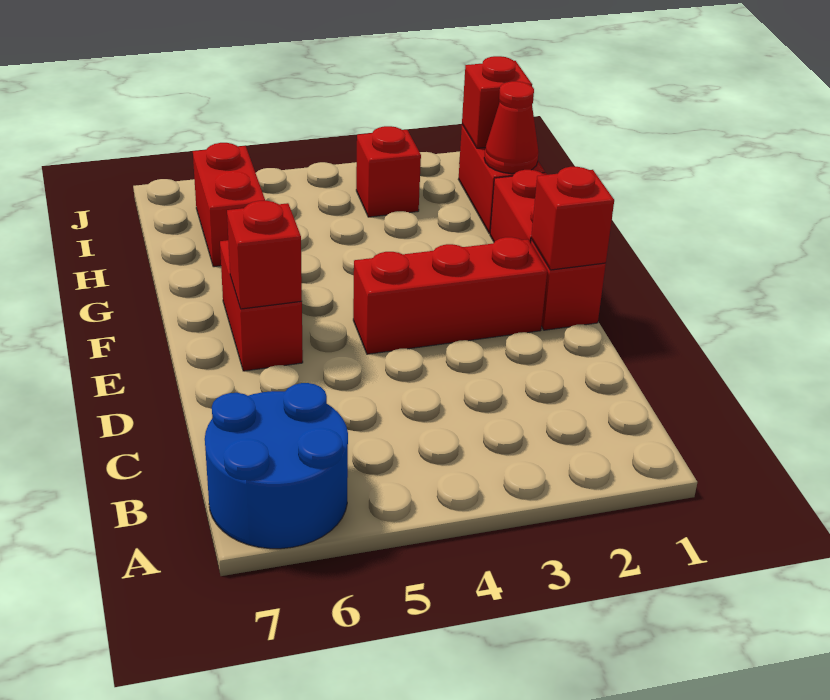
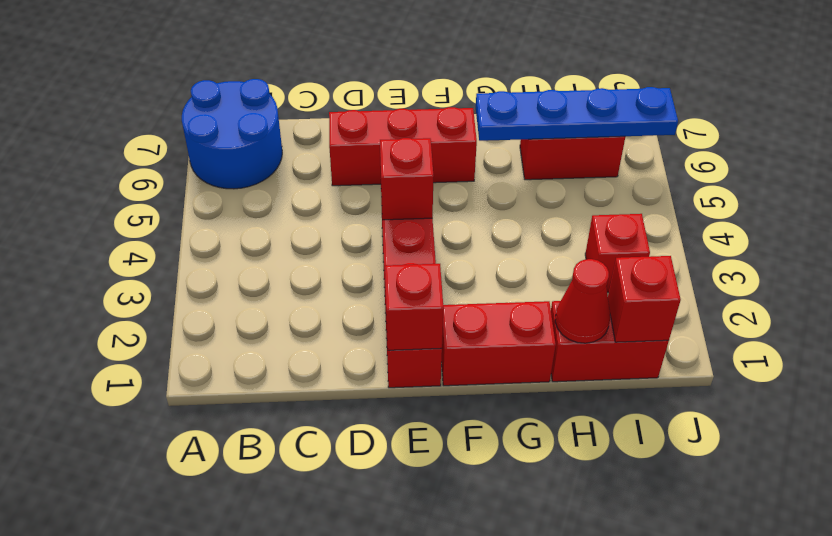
red 1x2 brick [220,240,303,371] -> red 1x3 brick [329,107,477,186]
red 1x1 brick [227,201,302,309] -> red 1x1 brick moved to [380,138,434,220]
none -> blue 1x4 plate [476,87,678,141]

